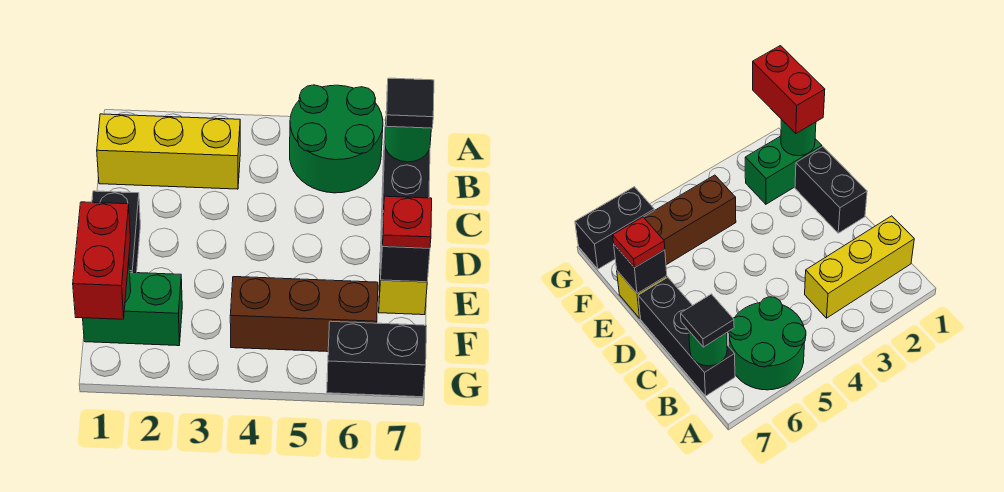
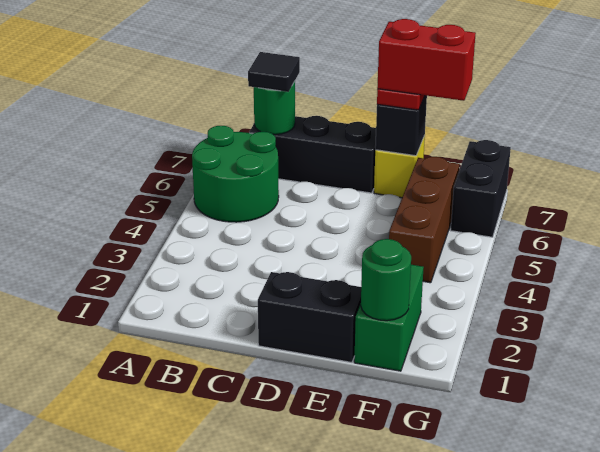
yellow 1x3 brick [97,114,240,189] -> none
red 1x2 brick [73,202,130,319] -> red 1x2 brick moved to [377,19,476,101]

